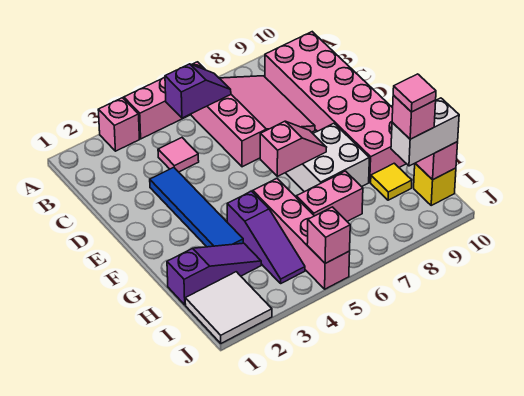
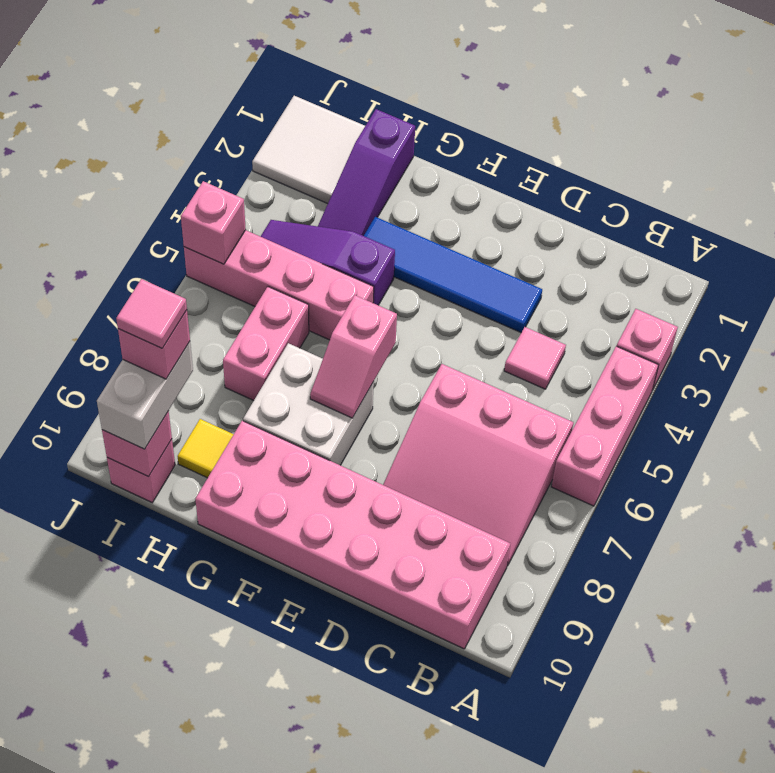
purple 1x2 slope [165,64,231,118] -> none
yellow 1x1 brick [414,163,456,205] -> pink 1x1 brick [107,439,175,503]

